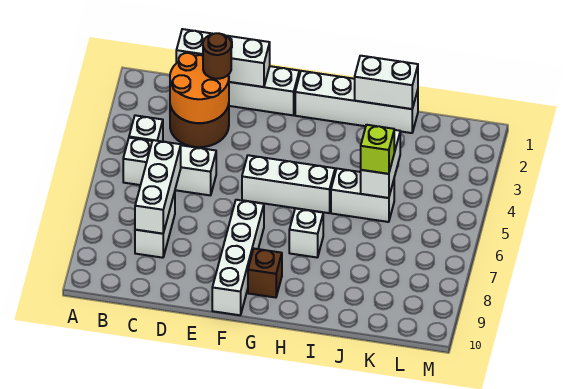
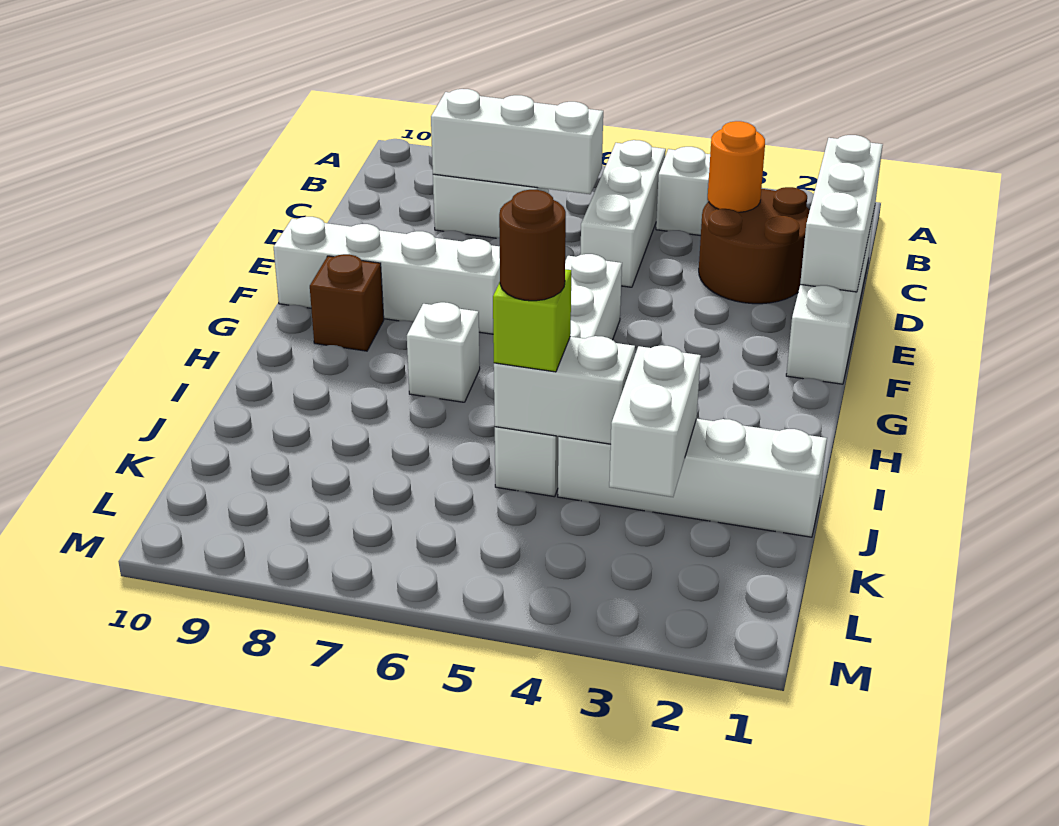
orange 2x2 round brick [170,53,229,123] -> orange 1x1 round brick [708,121,765,212]
brown 1x1 round brick [203,33,231,79] -> brown 1x1 round brick moved to [499,190,566,301]
white 1x4 brick [295,71,418,133] -> white 1x4 brick turned to [558,419,827,537]
white 1x2 brick [355,56,418,109] -> white 1x2 brick moved to [609,345,701,497]

